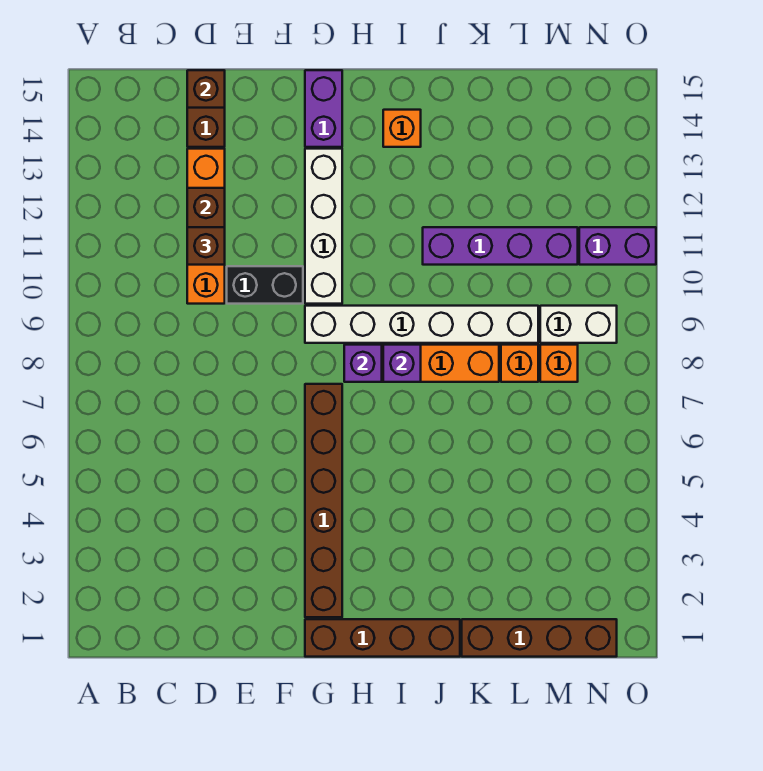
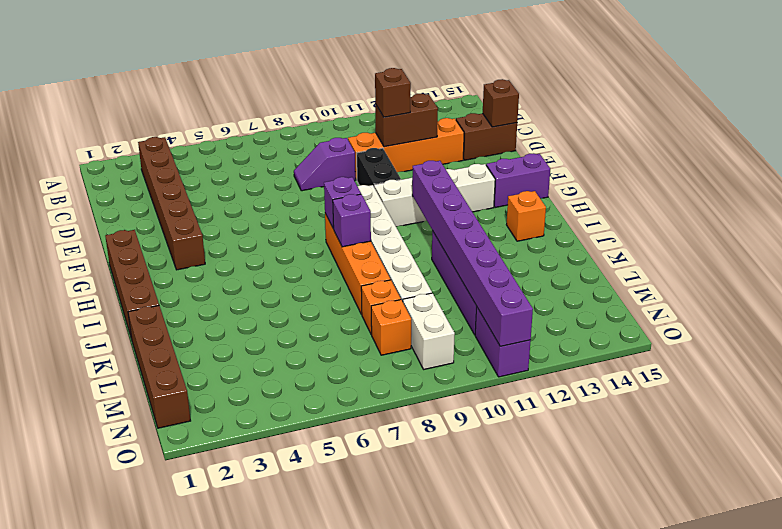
none -> purple 1x2 slope [294,138,355,191]
brown 1x6 brick [305,384,342,617] -> brown 1x6 brick turned to [138,137,205,270]
none -> purple 1x8 brick [412,161,533,346]

